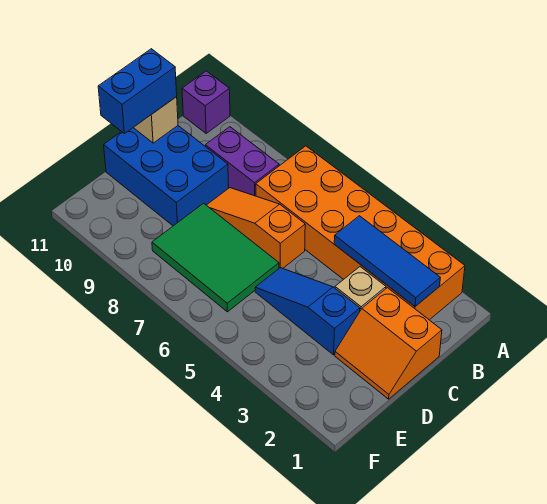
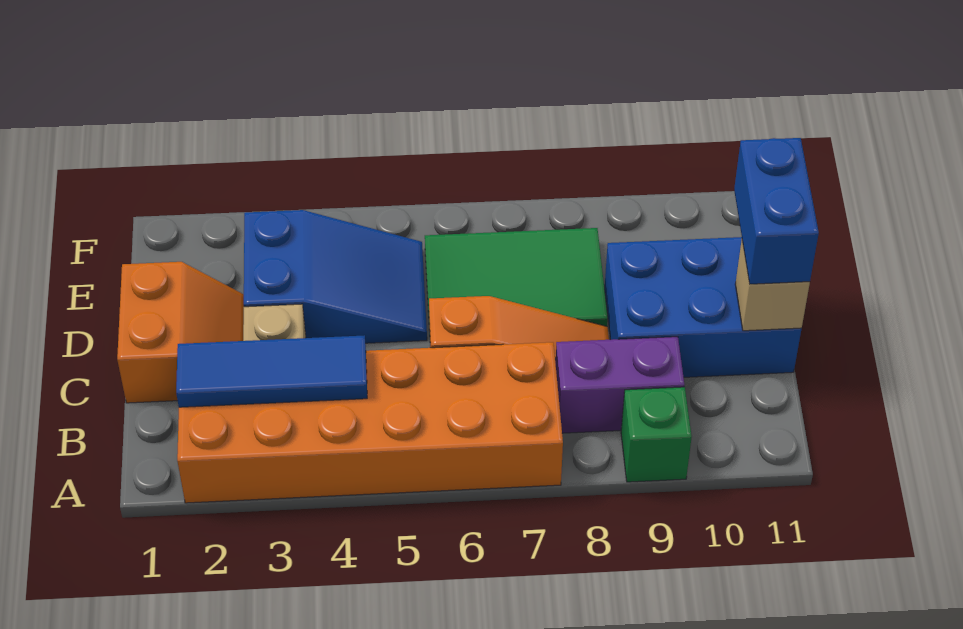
none -> green 1x1 brick [621,387,692,482]
purple 1x1 brick [182,71,230,133] -> none
orange 2x2 slope [335,288,442,399] -> orange 2x2 slope turned to [117,262,244,403]
blue 1x3 slope [255,268,360,355] -> blue 2x3 slope [244,210,427,343]

